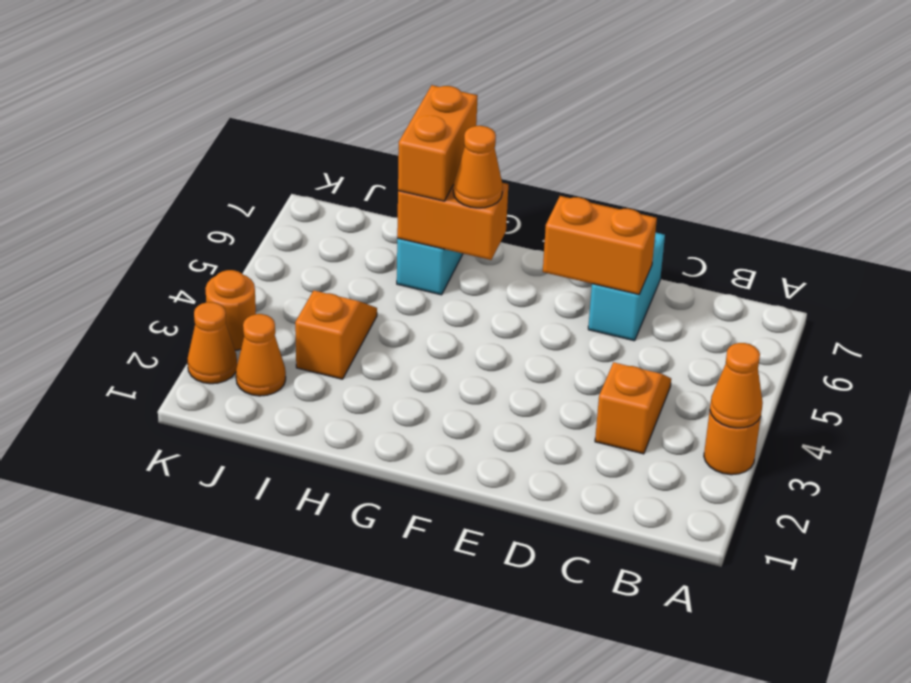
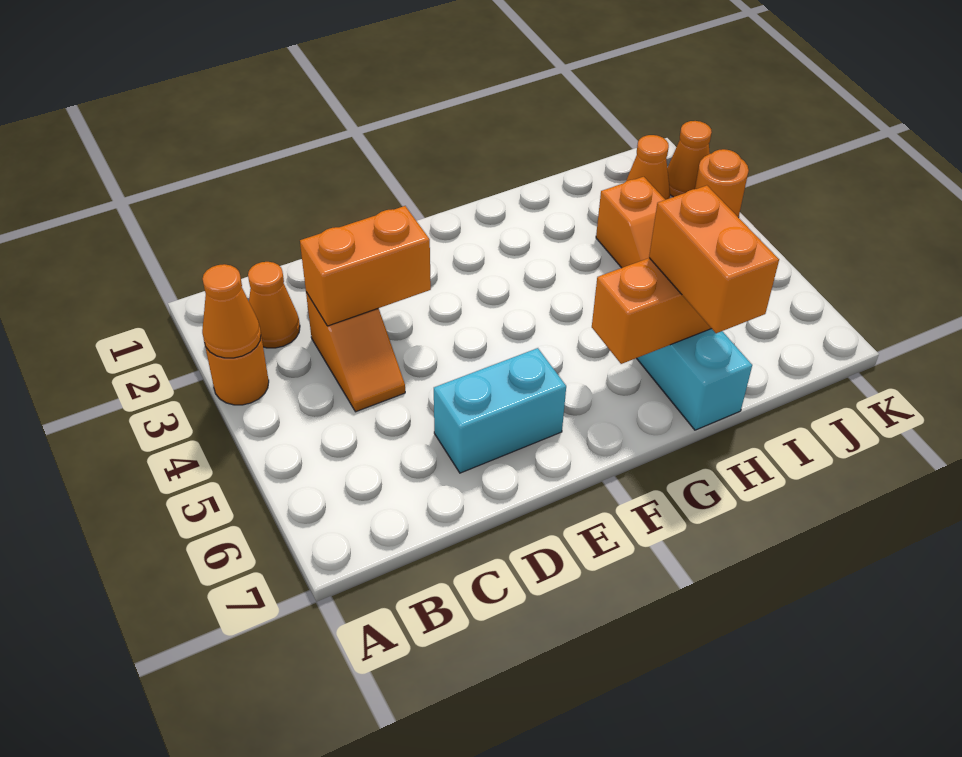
cyan 1x2 brick [588,232,665,341] -> cyan 1x2 brick turned to [434,348,566,473]
orange 1x2 brick [543,196,657,294] -> orange 1x2 brick moved to [300,206,431,326]
orange 1x1 cone [453,126,503,208] -> orange 1x1 cone moved to [248,262,300,348]

